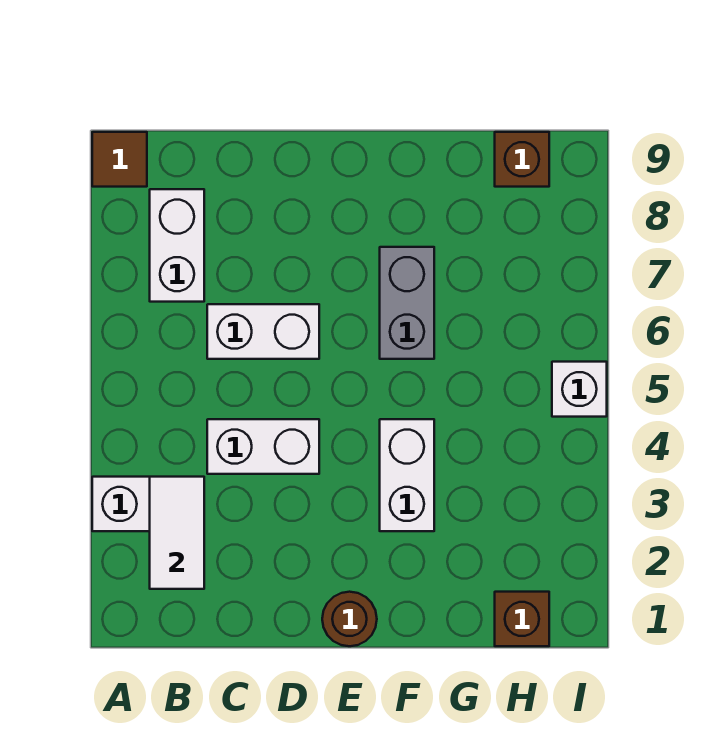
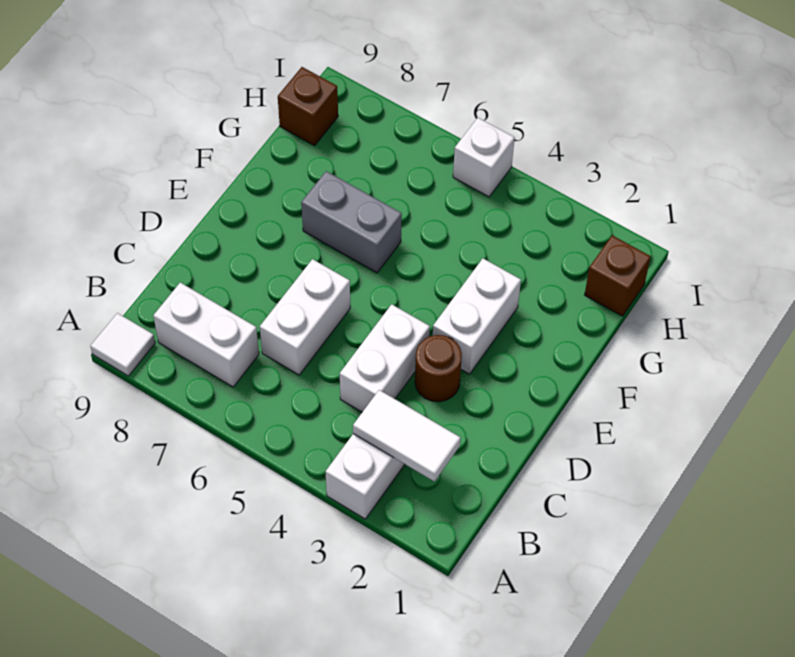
brown 1x1 tile [92,132,147,187] -> white 1x1 tile [90,313,155,376]
brown 1x1 round brick [322,592,377,646] -> brown 1x1 round brick moved to [415,335,462,402]
white 1x2 brick [380,419,434,531] -> white 1x2 brick turned to [433,259,521,374]

